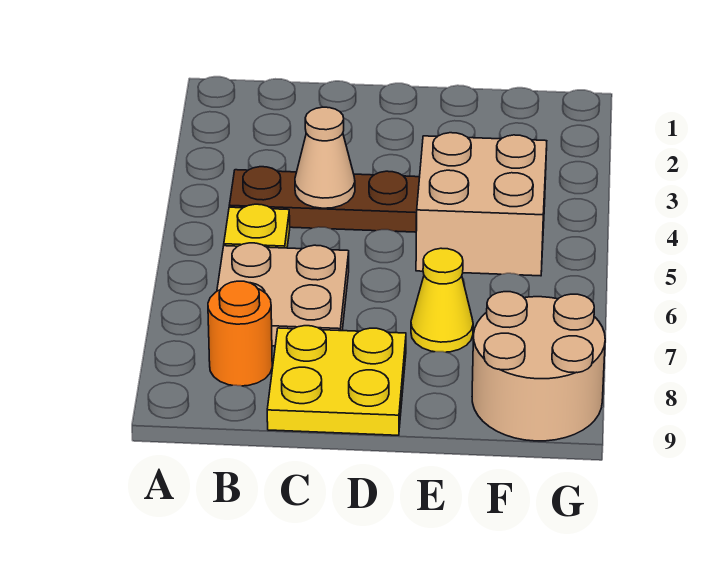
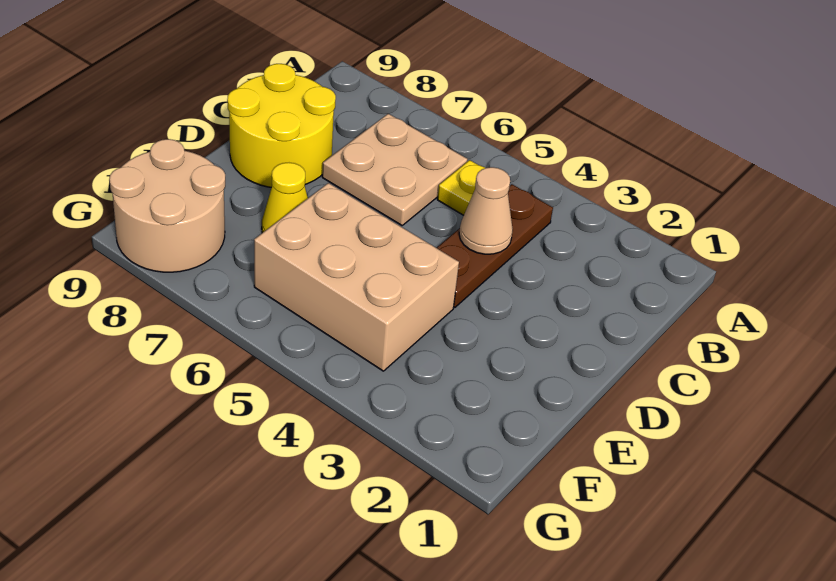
orange 1x1 round brick [208,281,272,386] -> none
yellow 2x2 plate [267,326,406,435] -> yellow 2x2 round brick [227,64,336,187]
tan 2x2 brick [416,133,547,276] -> tan 2x3 brick [254,183,459,371]

